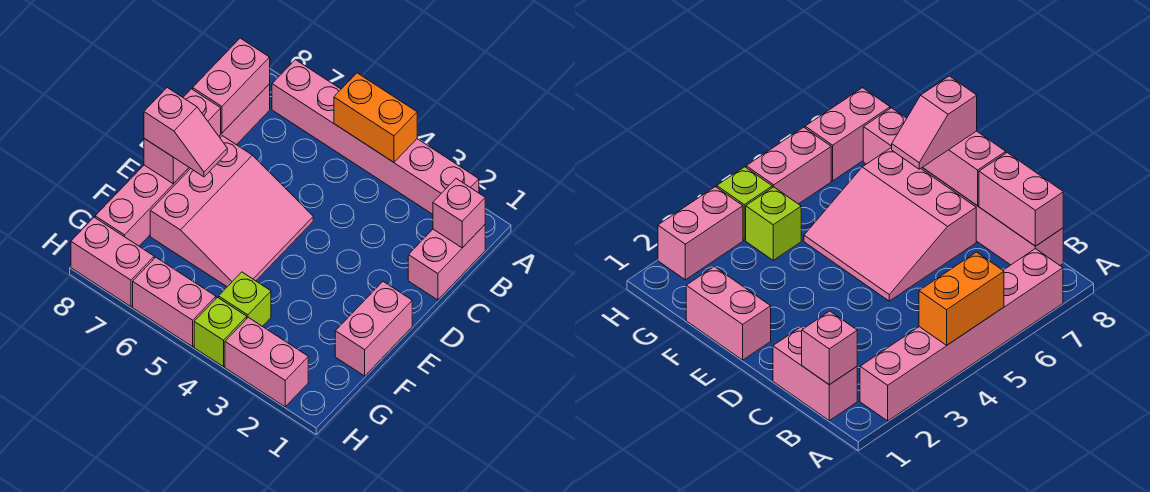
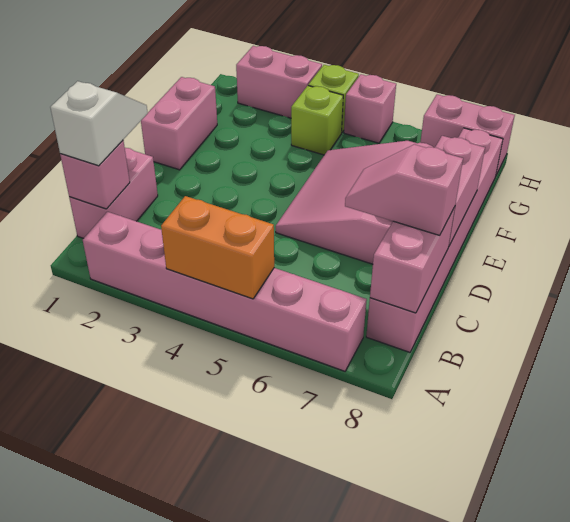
none -> white 1x2 slope [50,81,148,166]
pink 1x2 slope [144,88,227,177] -> pink 1x2 slope moved to [345,144,463,235]
pink 1x2 brick [133,257,216,347] -> pink 1x1 brick [344,74,396,143]

